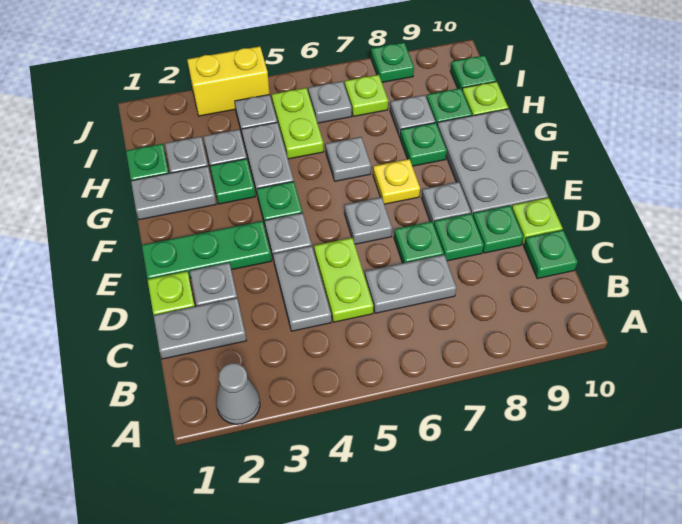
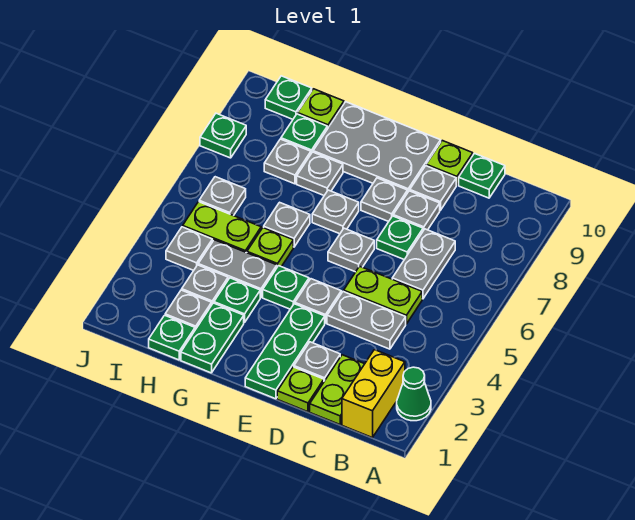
grey 1x1 cone [216,363,260,424] -> green 1x1 cone [397,367,431,421]
grey 1x2 plate [154,298,247,359] -> lime 1x2 plate [310,355,364,424]
green 1x1 plate [434,213,484,261] -> grey 1x1 plate [393,191,440,231]
green 1x1 plate [473,206,523,253] -> grey 1x1 plate [410,166,456,210]
yellow 1x1 plate [373,159,420,204] -> grey 1x1 plate [312,190,359,234]
grey 1x2 plate [131,166,216,220] -> green 1x2 plate [181,303,244,373]
green 1x1 plate [400,123,447,166] -> grey 1x1 plate [297,152,343,195]
lime 1x1 plate [345,75,388,116] -> lime 1x1 plate moved to [247,228,293,267]
yellow 1x2 brick [187,46,269,116] -> yellow 1x2 brick moved to [342,350,405,438]

